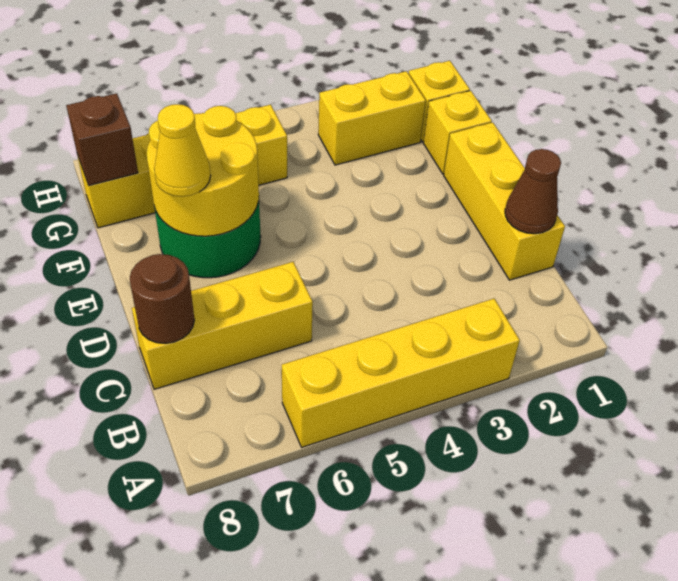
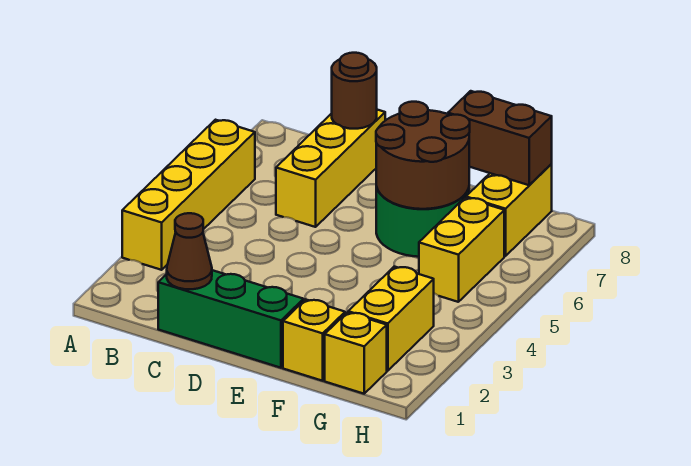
yellow 1x3 brick [444,122,565,280] -> green 1x3 brick [158,270,304,368]
yellow 2x2 round brick [147,106,259,236] -> brown 2x2 round brick [376,102,470,209]
yellow 1x1 cone [154,104,211,197] -> none
brown 1x1 brick [66,93,138,186] -> brown 1x2 brick [448,91,552,185]

